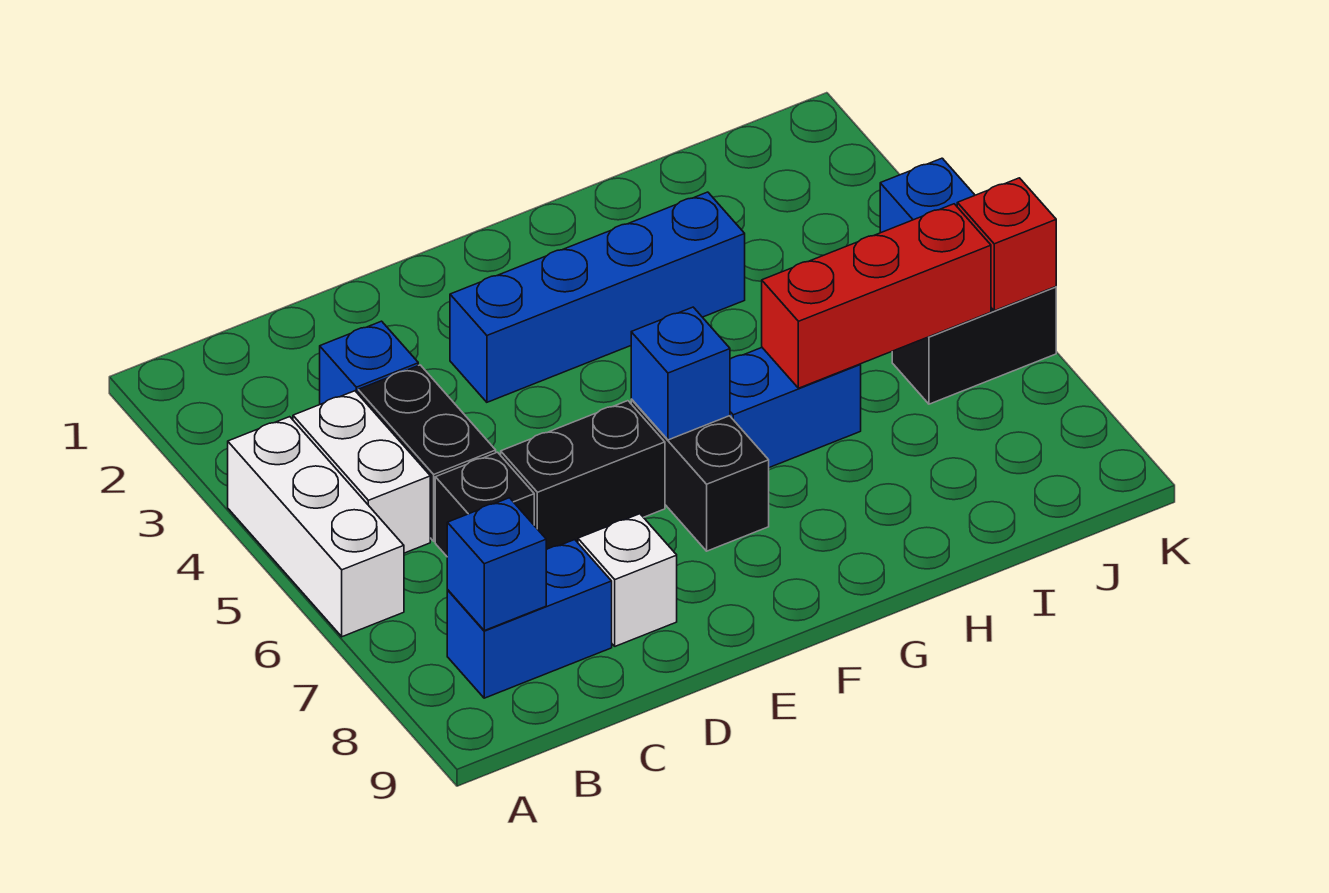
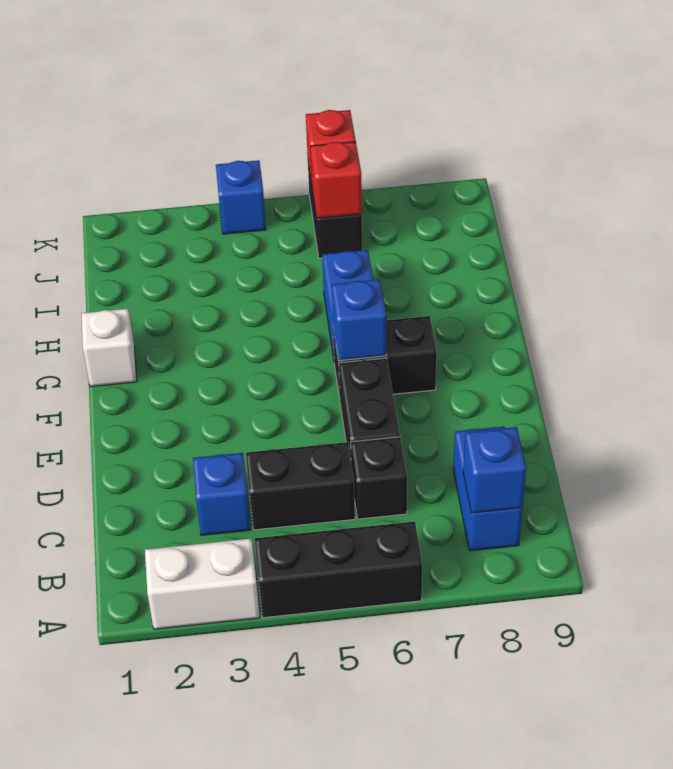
white 1x3 brick [228,417,404,637] -> black 1x3 brick [255,521,422,618]
white 1x2 brick [293,391,430,553] -> white 1x2 brick moved to [145,538,260,629]
white 1x1 brick [578,514,677,646] -> white 1x1 brick moved to [82,309,137,387]
blue 1x4 brick [450,192,745,402] -> none
red 1x3 brick [762,204,991,388] -> red 1x1 brick [311,142,362,218]

